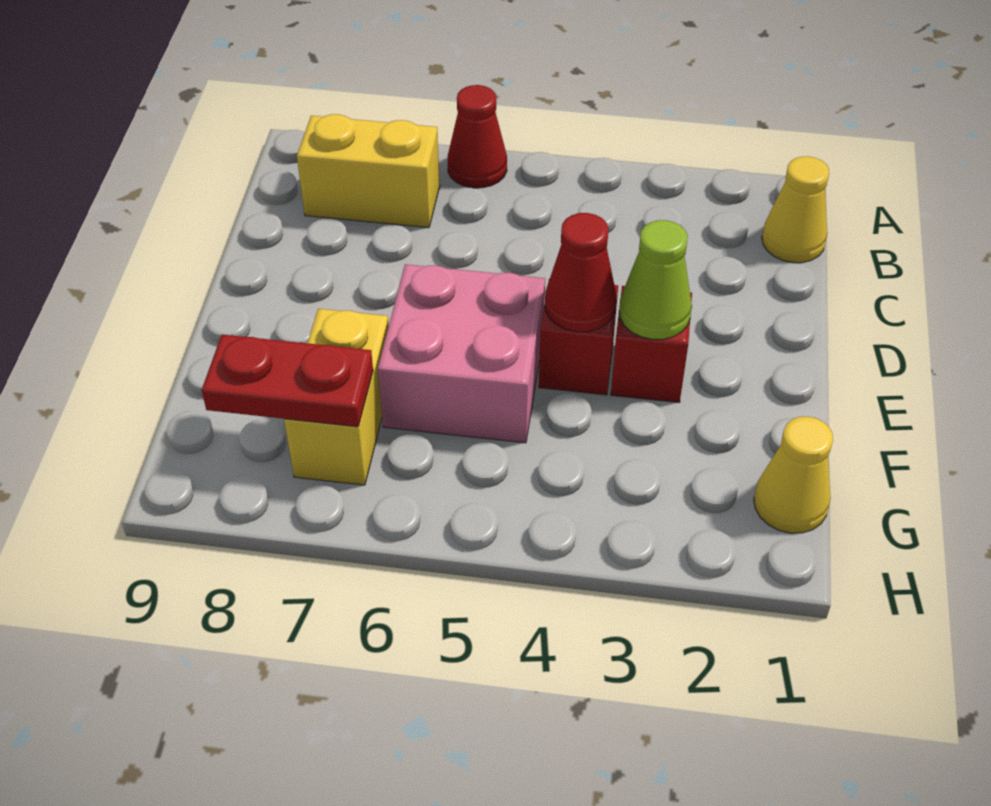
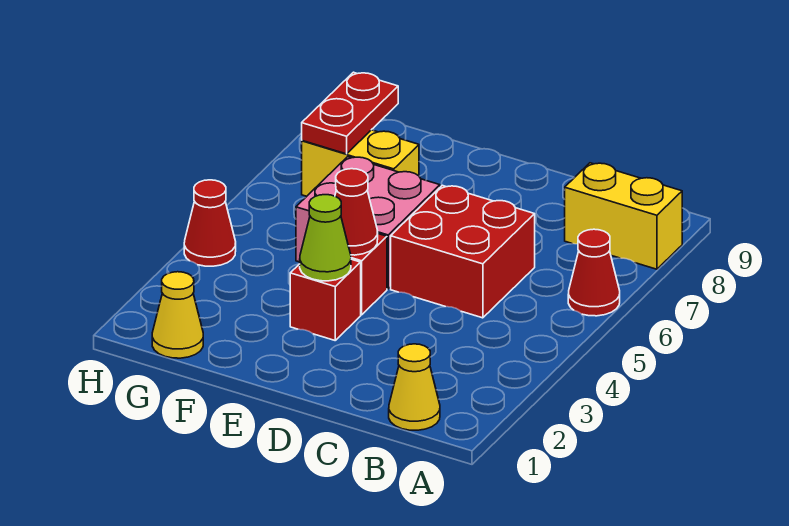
yellow 1x2 brick [297,114,440,228] -> yellow 1x2 brick turned to [565,163,682,269]
none -> red 2x2 brick [391,185,535,318]
none -> red 1x1 cone [184,180,236,266]

